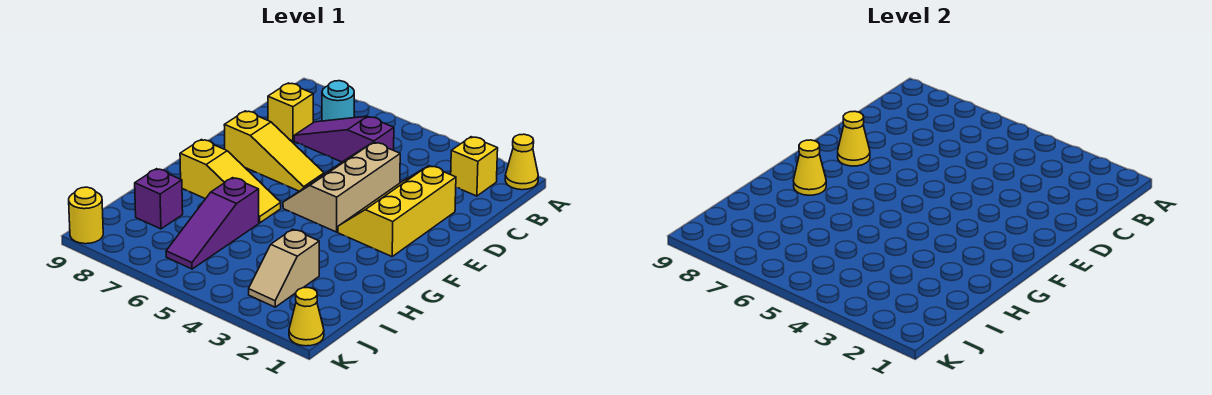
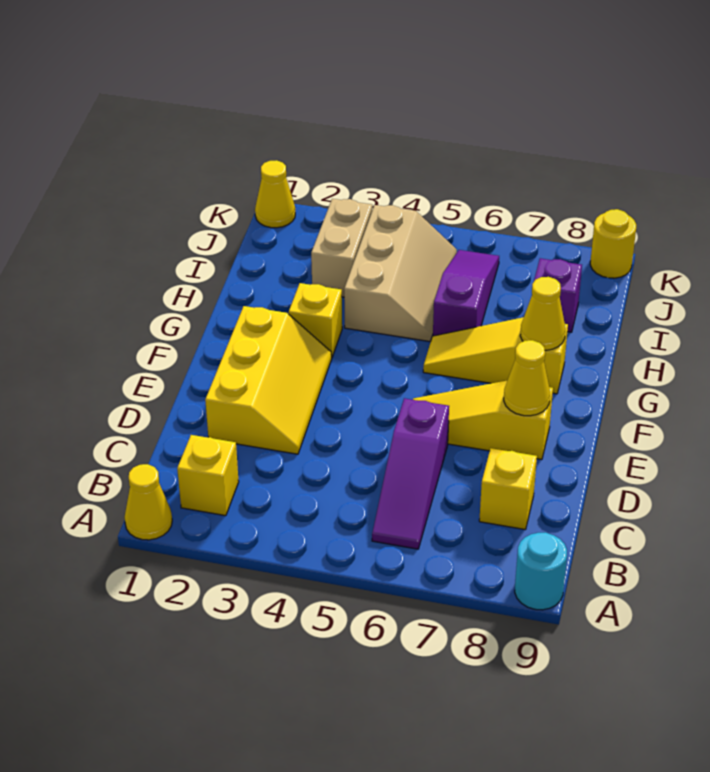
cyan 1x1 round brick [322,81,354,121] -> cyan 1x1 round brick moved to [515,532,567,610]
purple 1x3 slope [294,116,394,162] -> purple 1x3 slope turned to [372,398,449,549]
tan 2x3 slope [283,142,400,232] -> tan 2x3 slope moved to [344,205,457,342]
none -> yellow 1x1 brick [289,283,342,357]
tan 1x2 slope [249,229,319,307] -> tan 1x2 brick [311,199,372,297]

